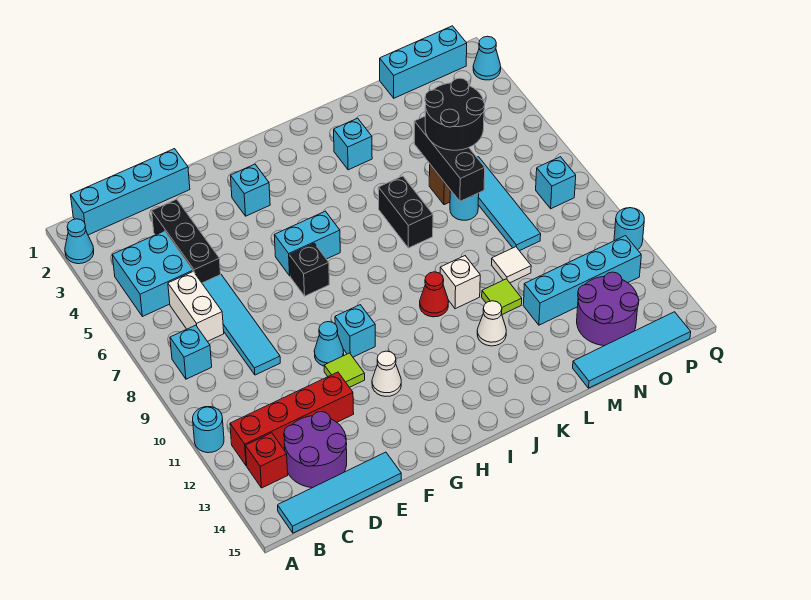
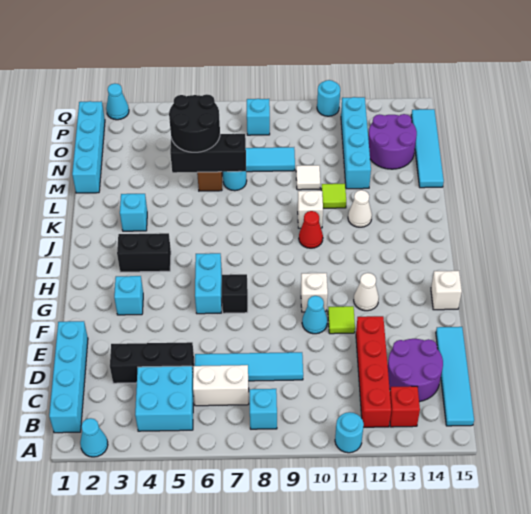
cyan 1x1 brick [335,305,375,357] -> white 1x1 brick [301,273,328,312]
none -> white 1x1 brick [431,271,462,310]
black 1x2 brick [378,176,433,248] -> black 1x2 brick moved to [117,233,171,272]
cyan 1x3 brick [380,26,467,98] -> cyan 1x4 brick [72,101,105,193]

